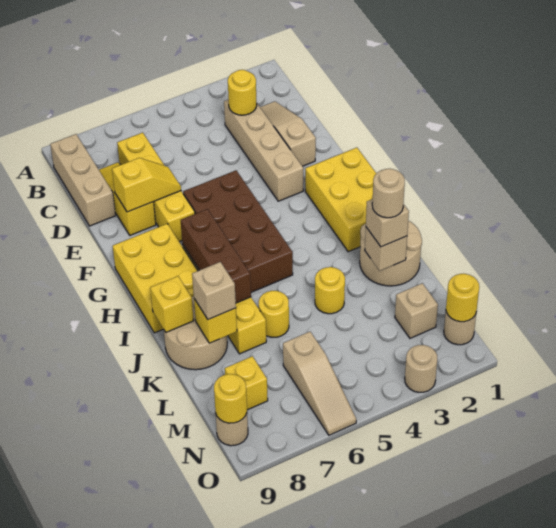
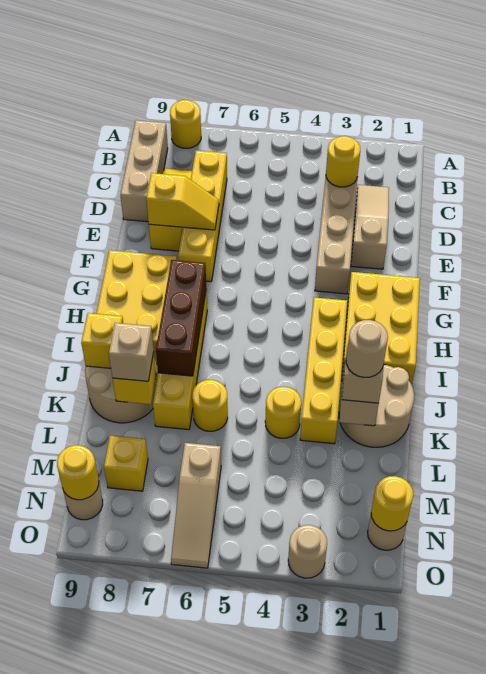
none -> yellow 1x1 round brick [170,100,201,148]
brown 2x4 brick [183,170,293,292] -> none
none -> yellow 1x4 brick [300,297,347,444]
tan 1x1 brick [395,283,438,338] -> none

